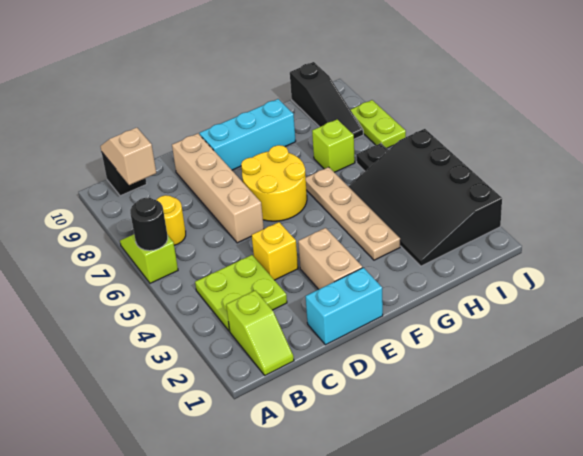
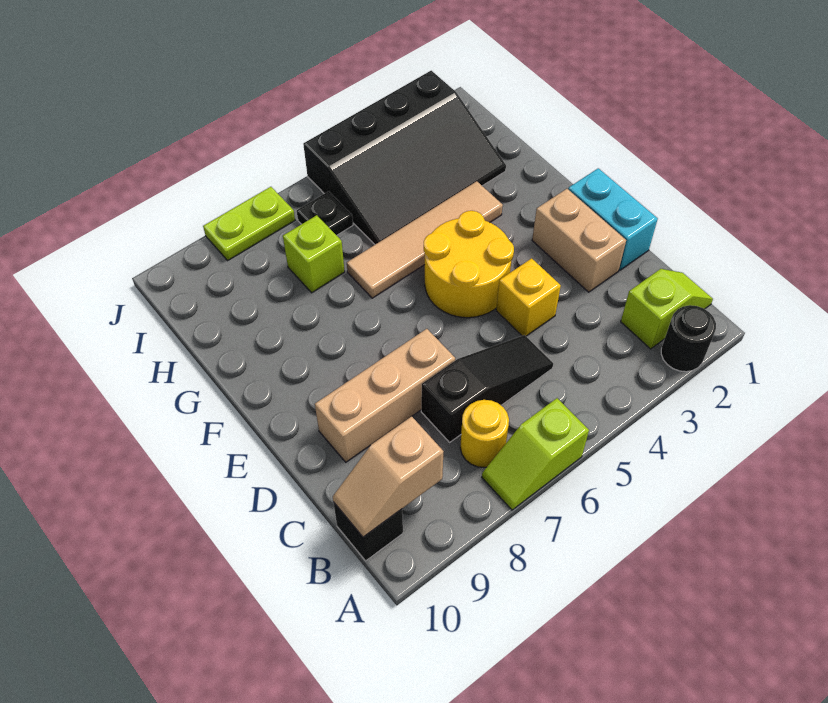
black 1x1 round brick [130,198,168,251] -> black 1x1 round brick moved to [661,305,716,372]
lime 2x2 plate [195,255,287,331] -> none
tan 1x4 brick [172,134,264,243] -> tan 1x3 brick [315,329,455,462]
tan 1x2 brick [298,228,362,289] -> tan 1x2 brick turned to [532,189,626,292]
yellow 2x2 round brick [241,145,307,221] -> yellow 2x2 round brick moved to [424,211,514,318]
cyan 1x3 brick [199,99,296,170] -> none
tan 1x4 plate [306,167,400,260] -> tan 1x4 tile [347,181,503,298]
black 1x3 slope [290,62,363,139] -> black 1x3 slope moved to [421,335,553,442]

